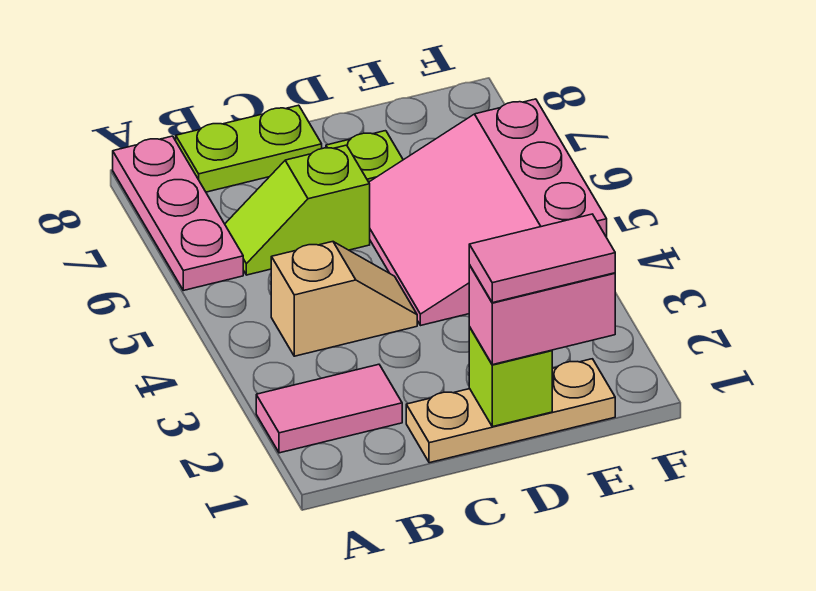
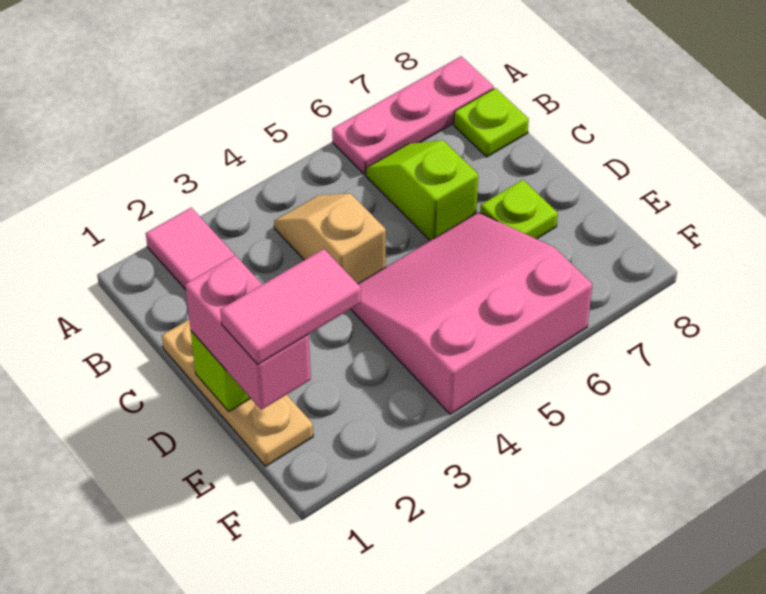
tan 1x2 slope [271,242,417,356] -> tan 1x2 slope turned to [274,194,386,284]
lime 1x2 plate [176,105,322,192] -> lime 1x1 plate [454,88,529,157]
pink 1x2 tile [469,214,615,303] -> pink 1x2 tile turned to [220,249,361,365]

